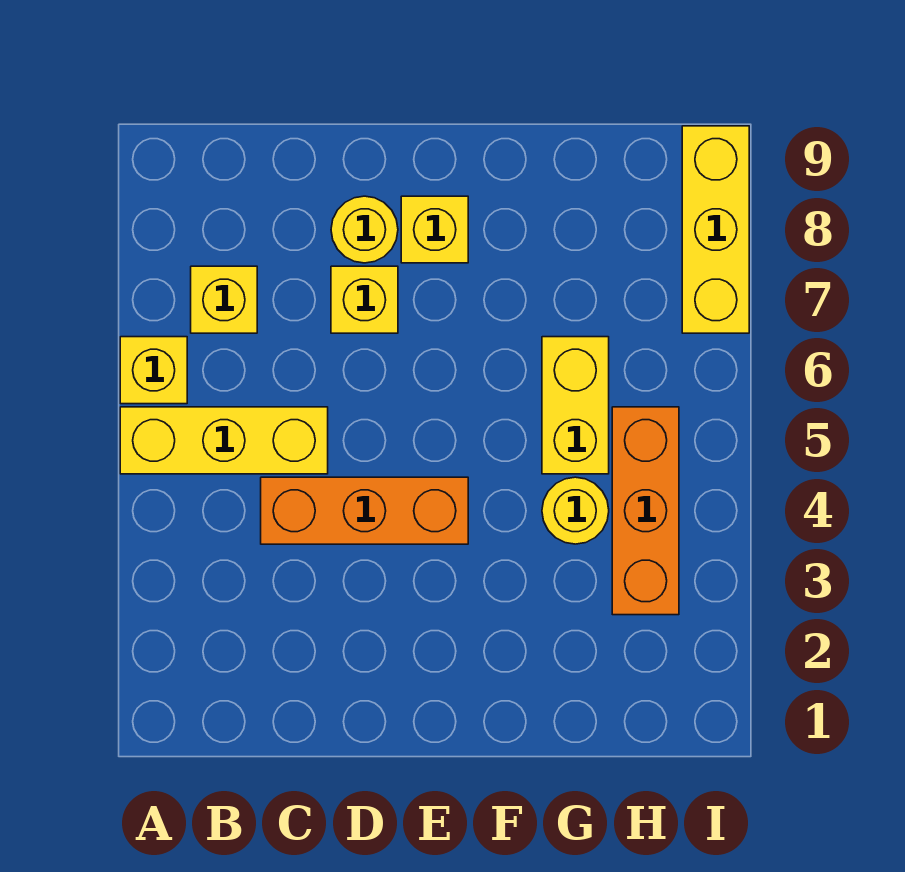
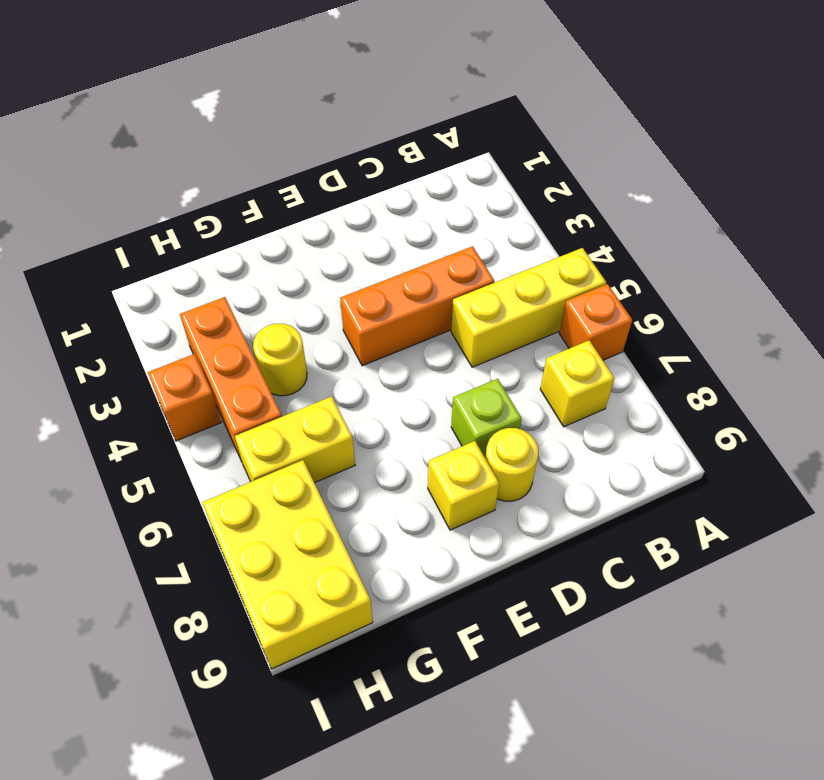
yellow 1x1 brick [120,337,187,404] -> orange 1x1 brick [559,284,632,360]
yellow 1x1 brick [331,266,398,333] -> lime 1x1 brick [451,379,522,457]
yellow 1x2 brick [542,337,609,474] -> yellow 1x2 brick turned to [235,396,355,483]
none -> orange 1x1 brick [148,354,221,441]
yellow 1x3 brick [682,126,749,333] -> yellow 2x3 brick [202,460,373,669]

